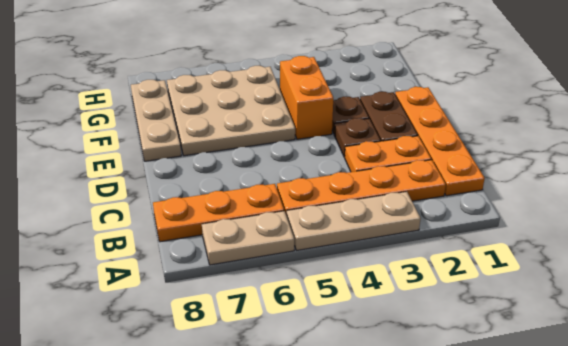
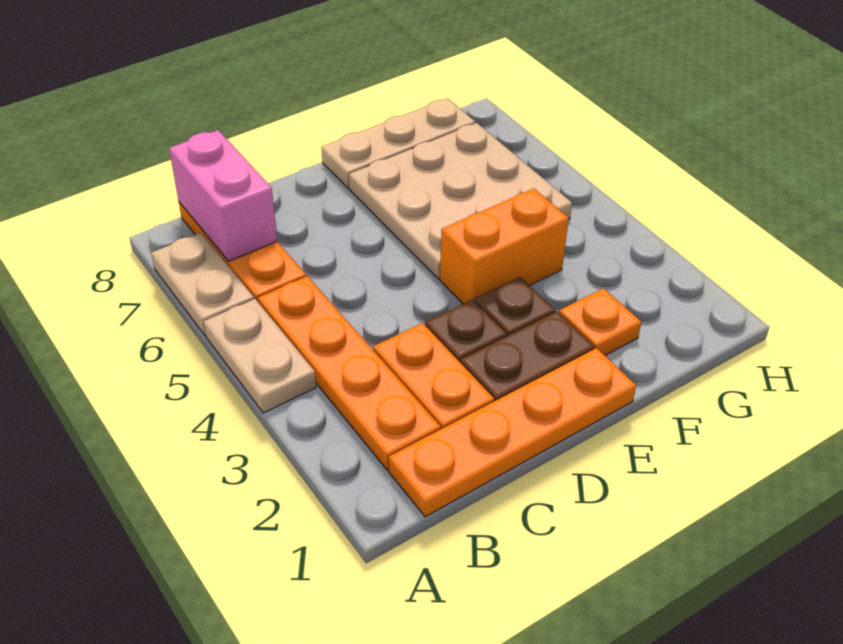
tan 1x3 plate [287,192,421,251] -> tan 1x2 plate [203,299,316,413]
none -> pink 1x2 brick [169,130,277,261]
none -> orange 1x1 plate [559,288,641,355]

